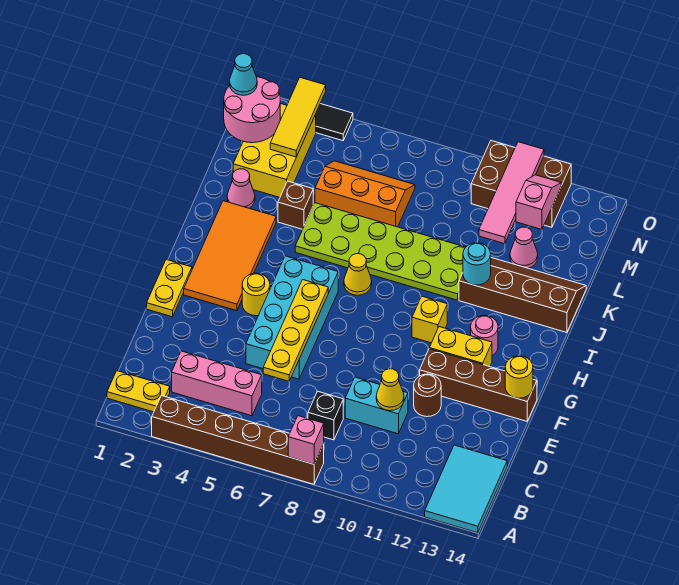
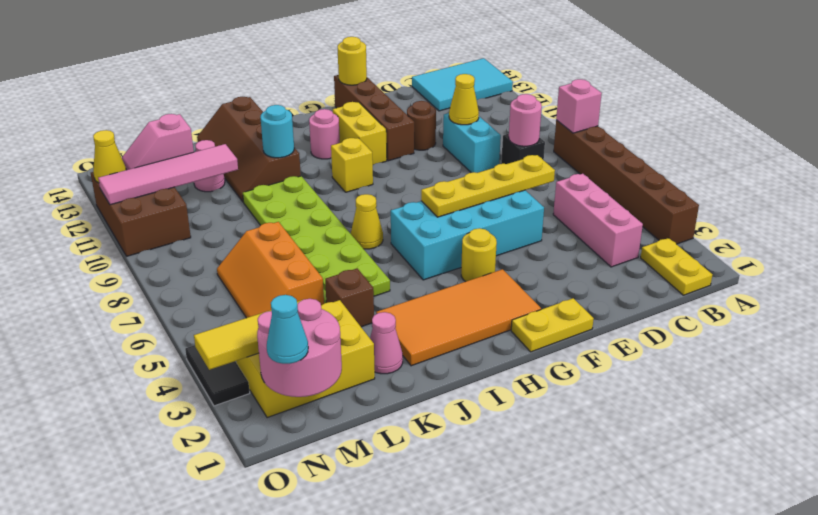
none -> pink 1x1 round brick [509,94,542,146]
none -> yellow 1x1 cone [93,130,126,183]

